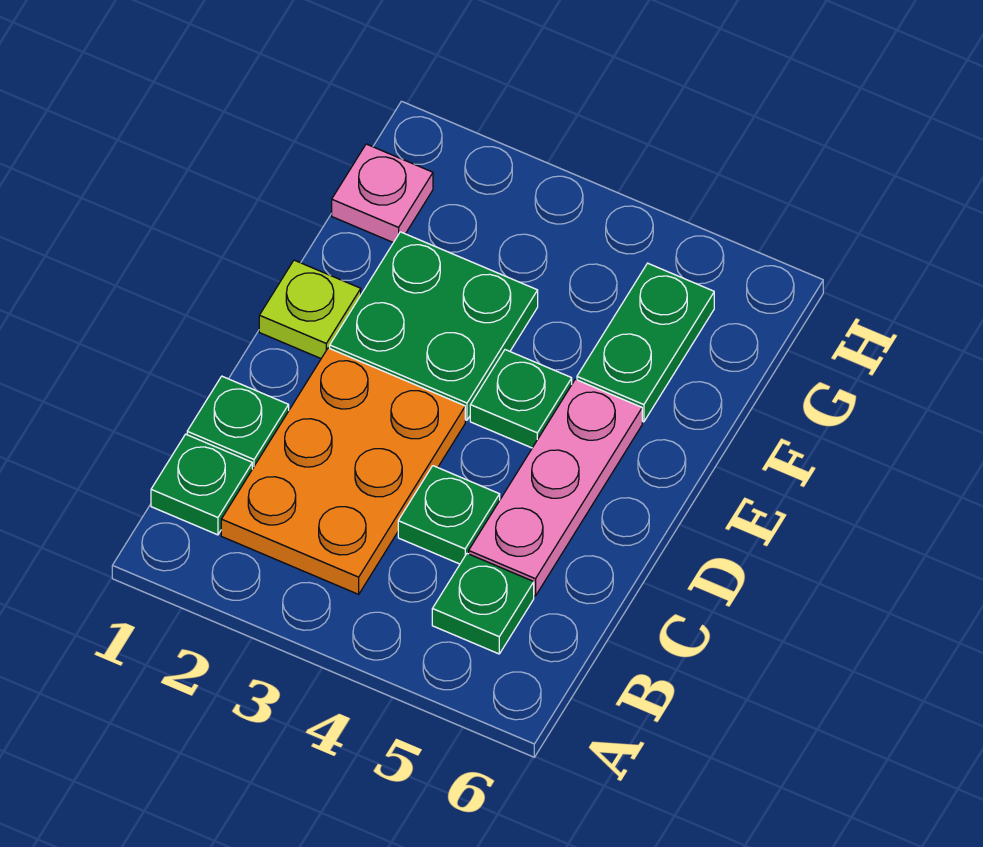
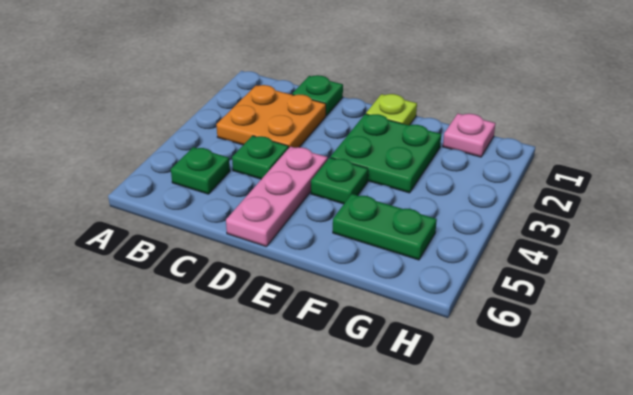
green 1x1 plate [151,434,252,535] -> none
orange 2x3 plate [221,348,465,594] -> orange 2x2 plate [216,85,326,148]
pink 1x3 plate [469,379,642,596] -> pink 1x3 plate turned to [226,147,328,247]

